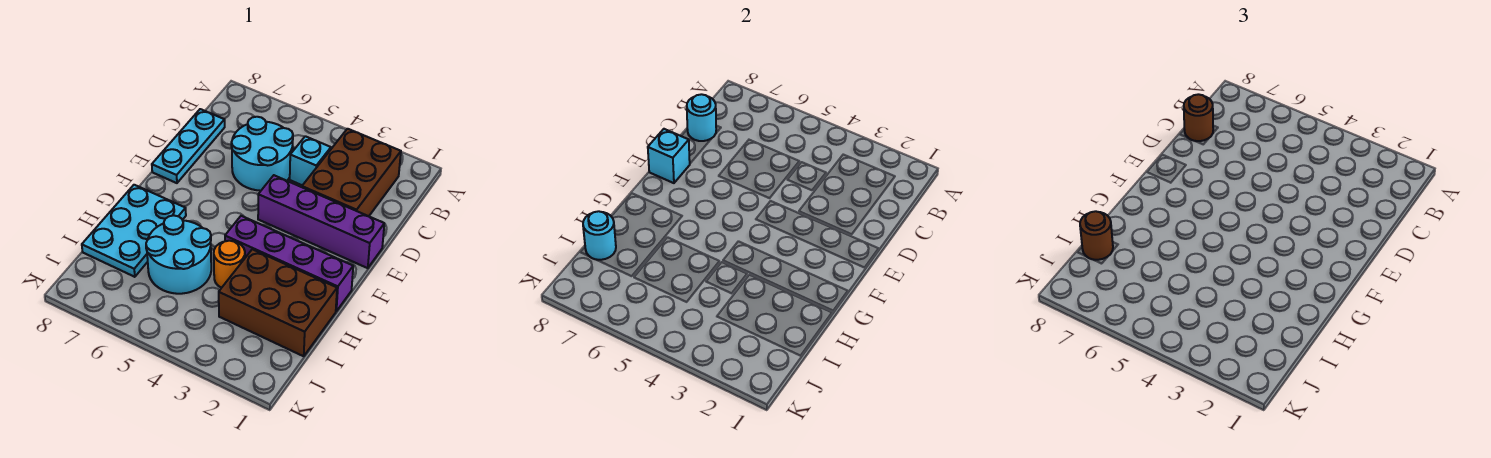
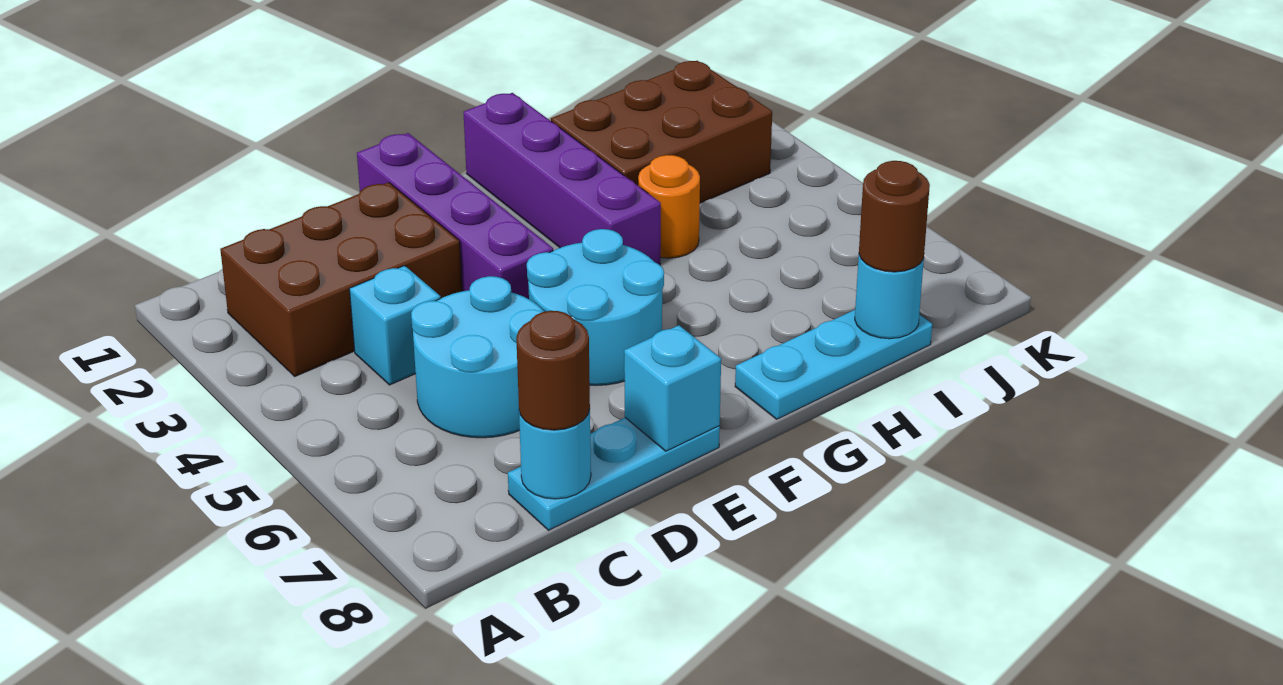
cyan 2x3 plate [82,185,186,277] -> cyan 1x3 plate [735,310,932,419]
brown 2x3 brick [219,249,337,356] -> brown 2x3 brick turned to [551,61,772,203]
cyan 2x2 round brick [146,216,211,294] -> cyan 2x2 round brick moved to [527,229,664,386]

